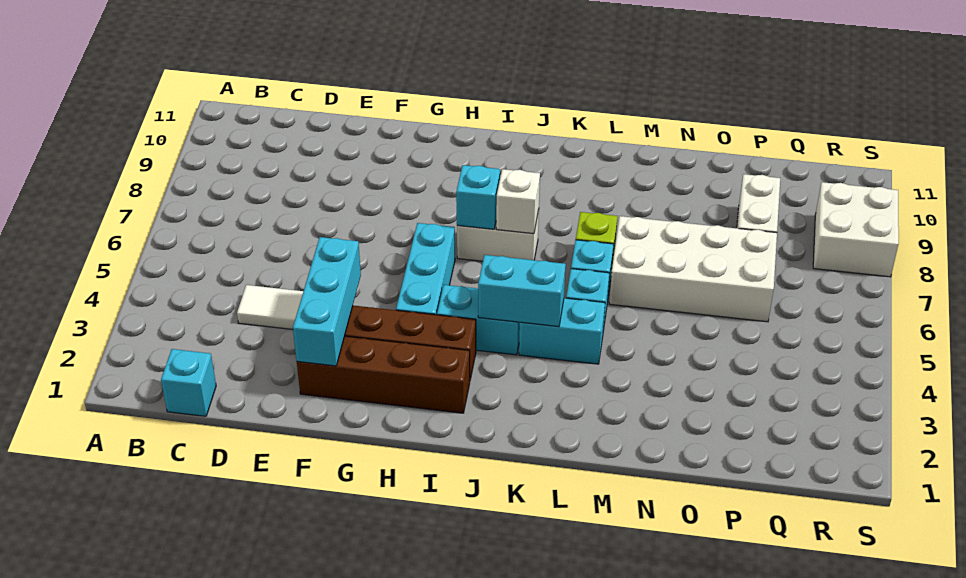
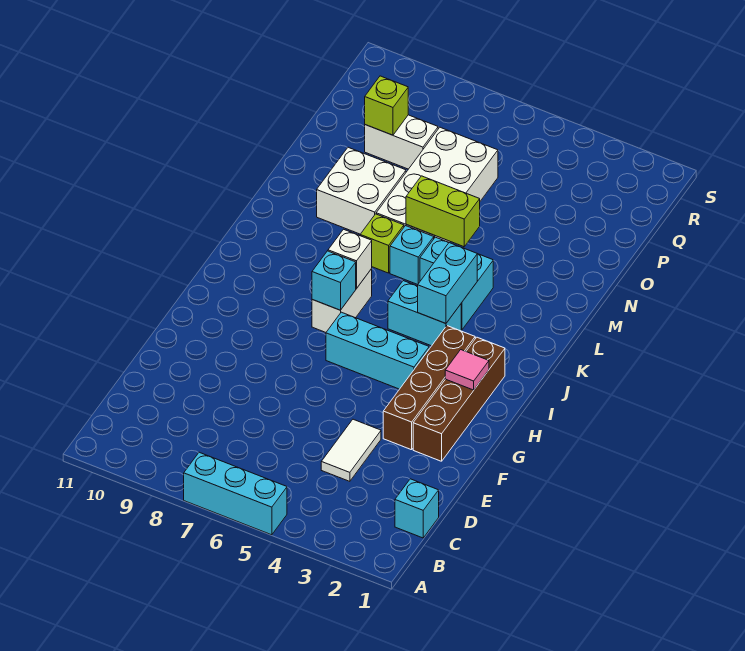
cyan 1x3 brick [293,237,361,366] -> cyan 1x3 brick moved to [184,452,287,535]
none -> pink 1x1 tile [445,350,489,390]
cyan 1x2 brick [437,285,520,355] -> cyan 1x2 brick turned to [388,281,461,346]
none -> lime 1x2 brick [406,176,480,247]
none -> lime 1x1 brick [365,76,408,135]
white 2x2 brick [813,182,899,277] -> white 2x2 brick moved to [317,147,406,234]

